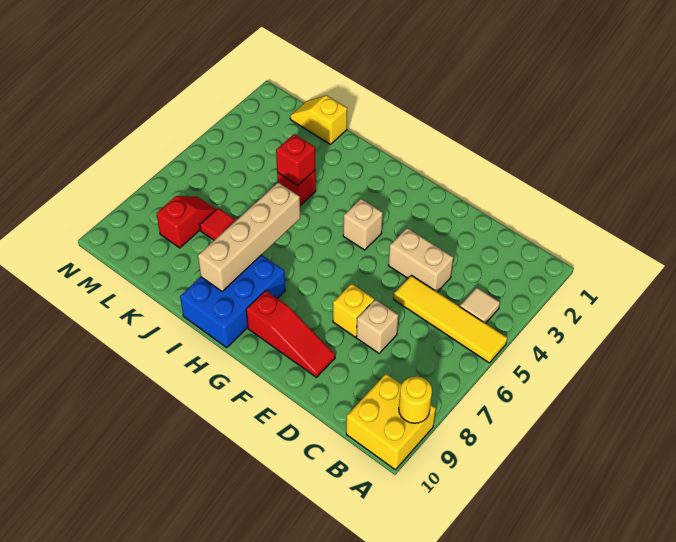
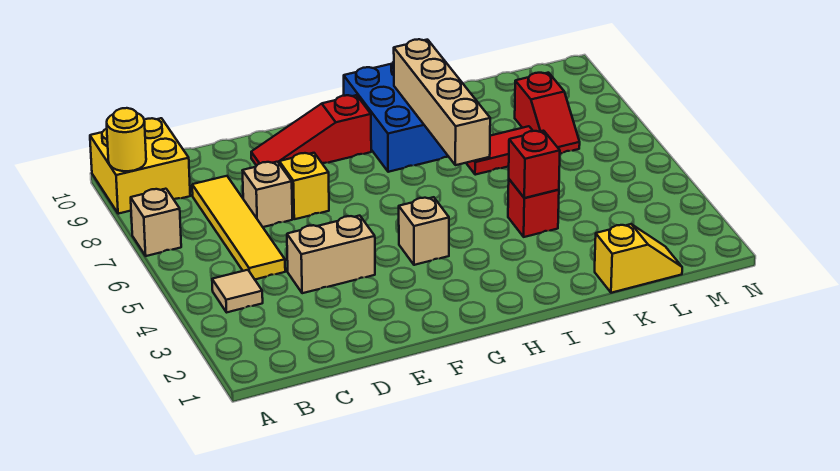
yellow 1x4 tile [394,275,507,363] -> yellow 1x4 tile turned to [192,176,285,279]
none -> tan 1x1 brick [131,189,181,256]

